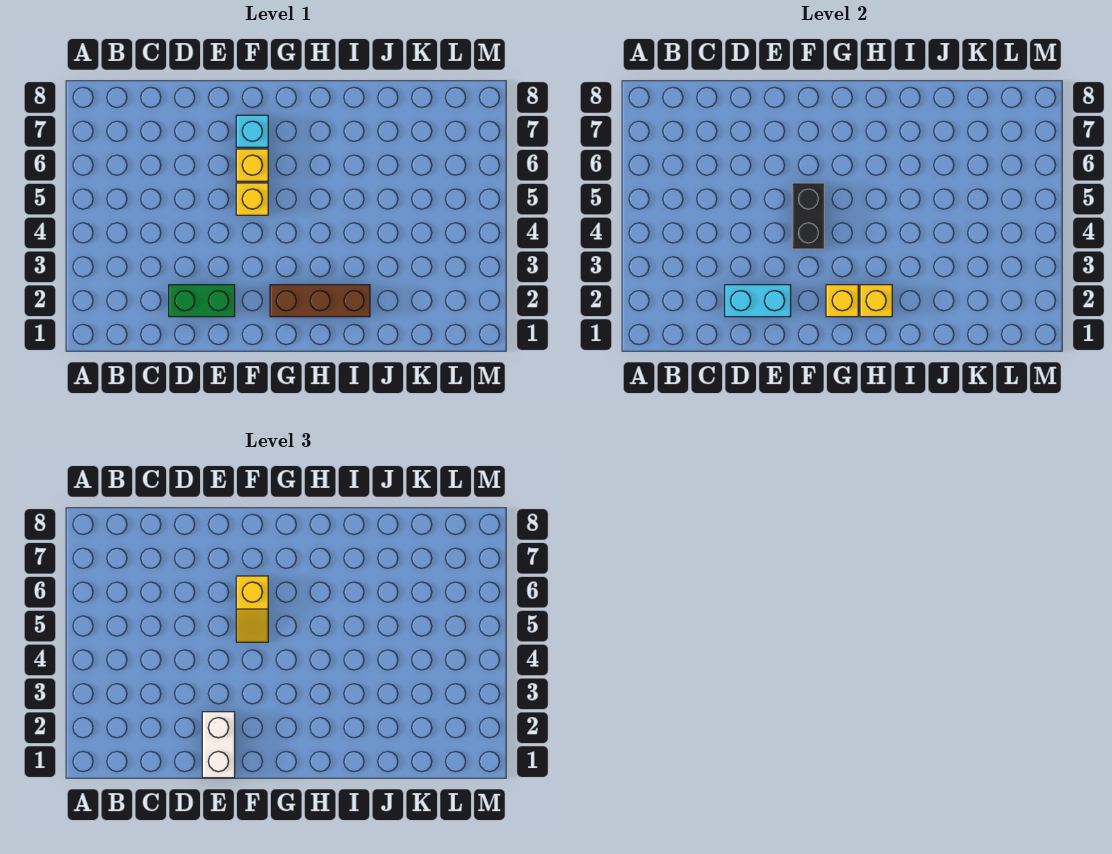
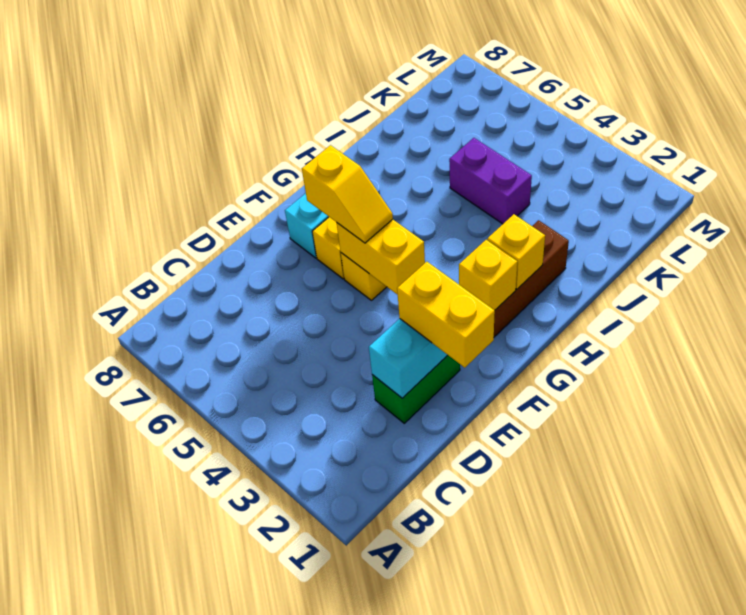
white 1x2 brick [202,712,235,778] -> yellow 1x2 brick [397,262,495,368]
black 1x2 brick [792,183,824,249] -> yellow 1x2 brick [337,219,425,295]
none -> purple 1x2 brick [449,138,532,224]

